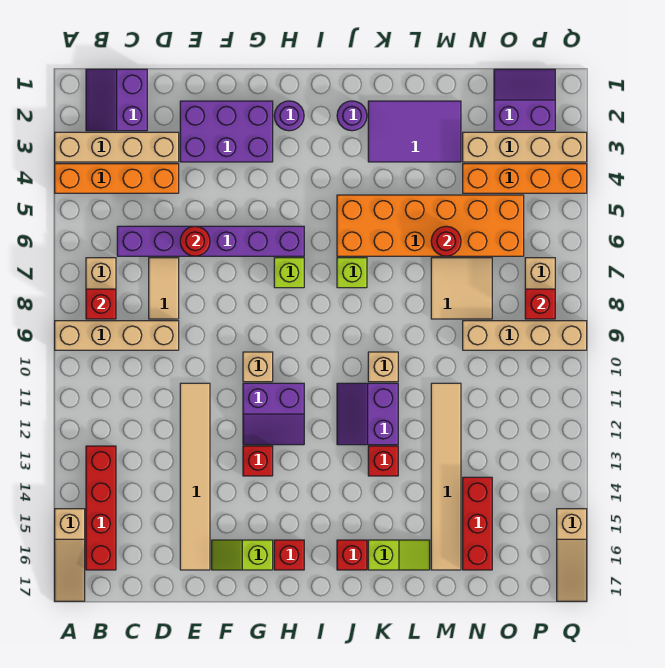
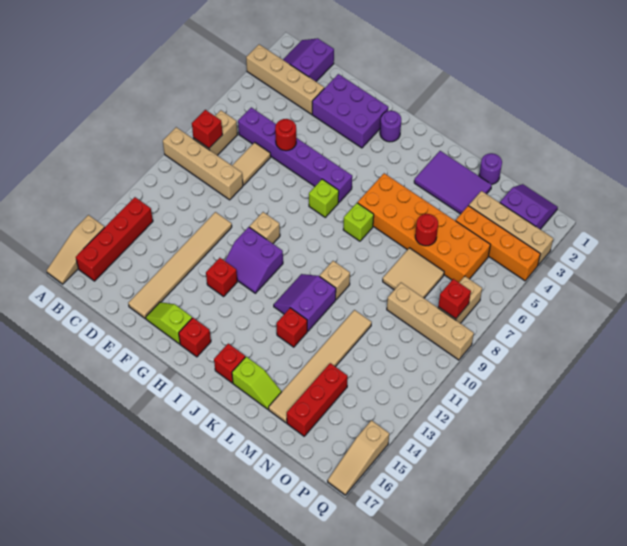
orange 1x4 brick [55,164,179,193] -> none
purple 1x1 round brick [337,101,367,131] -> purple 1x1 round brick moved to [479,153,502,184]

